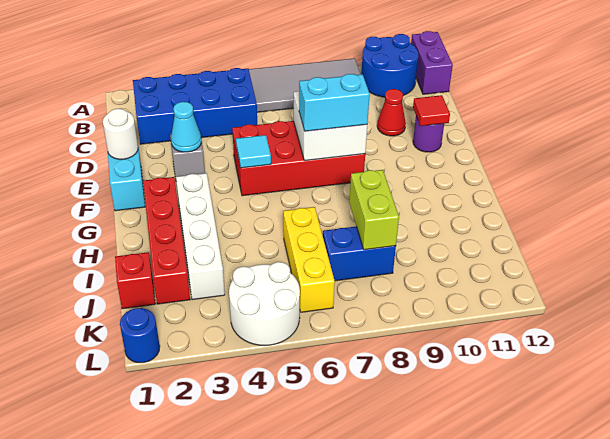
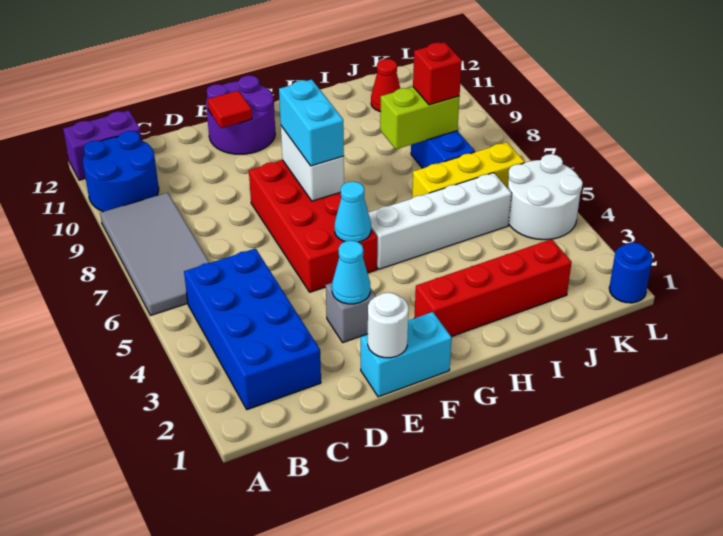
red 1x1 cone [377,89,406,136] -> red 1x1 cone moved to [371,59,400,112]
white 2x2 brick [294,91,367,161] -> white 1x2 brick [281,126,344,201]
purple 1x1 round brick [413,116,444,152] -> purple 2x2 round brick [206,75,275,154]
cyan 1x1 tile [236,135,271,168] -> cyan 1x1 cone [334,181,371,242]
white 1x4 brick [176,173,225,300] -> white 1x4 brick moved to [368,173,511,269]
red 1x1 brick [115,252,155,309] -> red 1x1 brick moved to [413,42,462,105]

